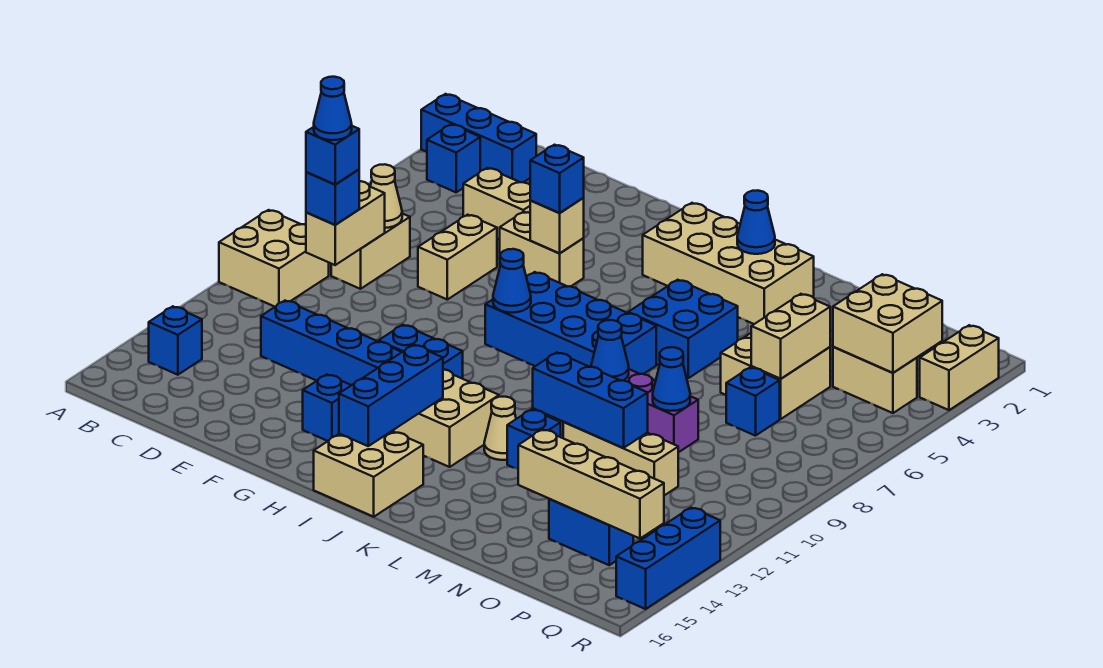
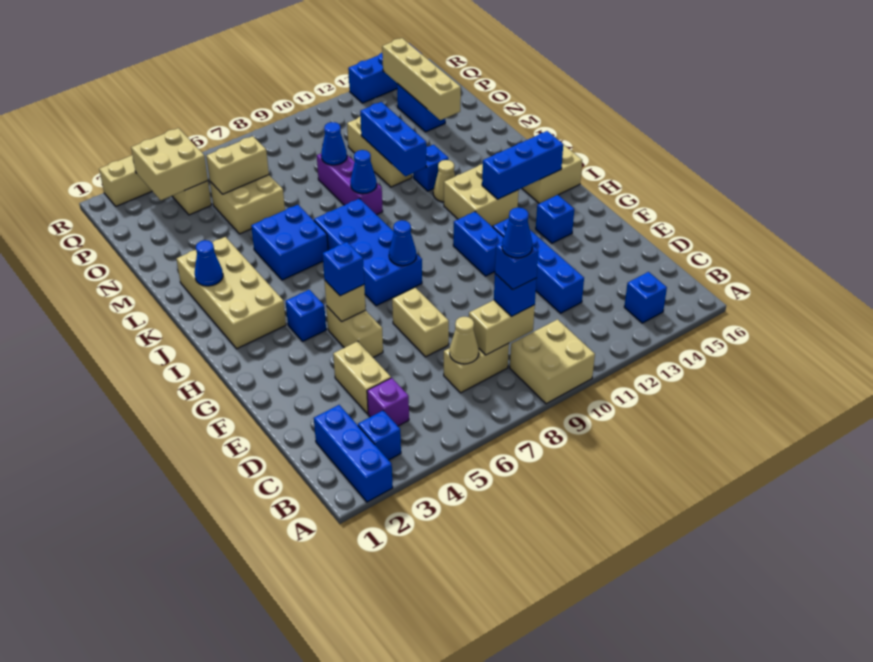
none -> purple 1x1 brick [367,378,409,426]
tan 1x2 brick [418,215,497,300] -> tan 1x2 brick turned to [392,288,449,357]
blue 1x1 brick [726,367,780,436] -> blue 1x1 brick moved to [286,290,326,341]

